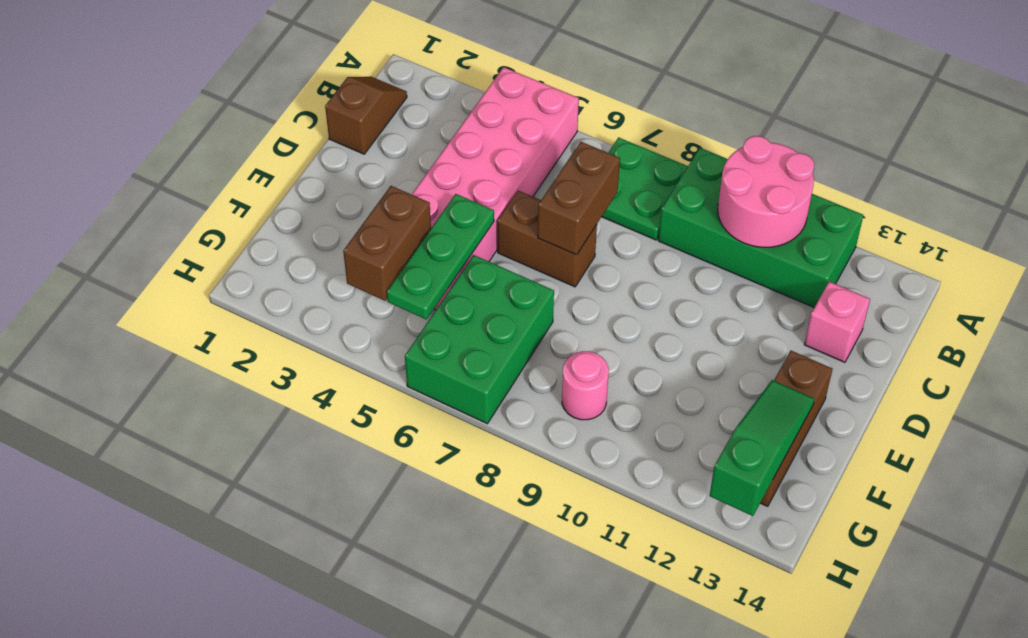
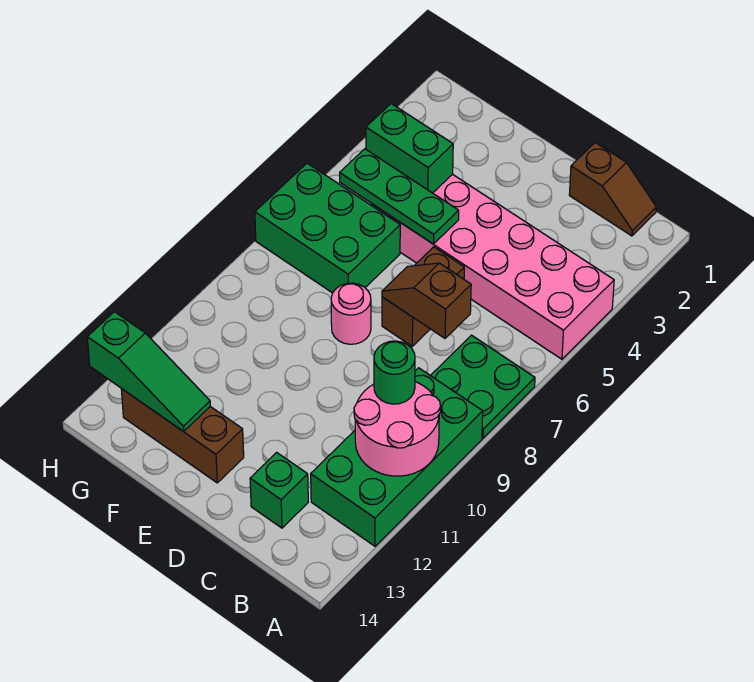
none -> green 1x1 round brick [374,341,415,404]
brown 1x2 brick [538,142,620,255] -> brown 1x2 slope [382,263,471,338]
pink 1x1 brick [804,282,870,362] -> green 1x1 brick [250,452,308,528]
brown 1x2 brick [343,186,431,301] -> green 1x2 brick [366,104,453,193]
pink 1x1 round brick [562,351,609,420] -> pink 1x1 round brick moved to [331,283,371,344]

